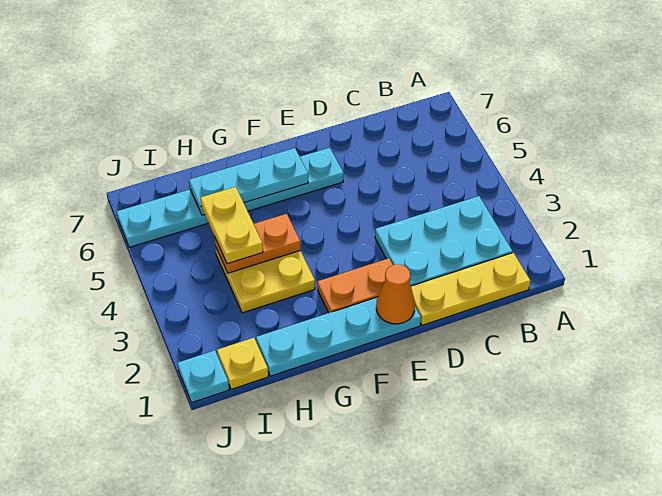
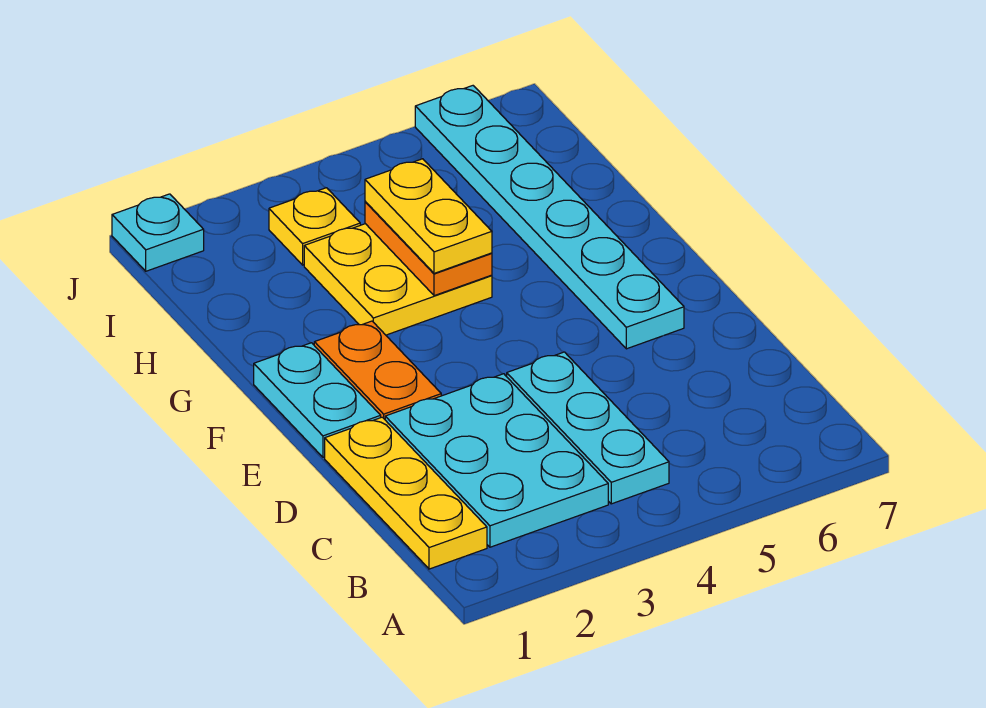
cyan 1x4 plate [256,297,421,376] -> cyan 1x2 plate [254,343,381,457]
orange 1x1 cone [376,264,415,324] -> none
cyan 1x3 plate [189,148,308,215] -> cyan 1x3 plate moved to [507,352,669,504]
yellow 1x2 plate [201,187,263,264] -> yellow 1x2 plate turned to [365,159,492,273]
yellow 1x1 plate [217,338,268,389] -> yellow 1x1 plate moved to [269,188,360,265]

